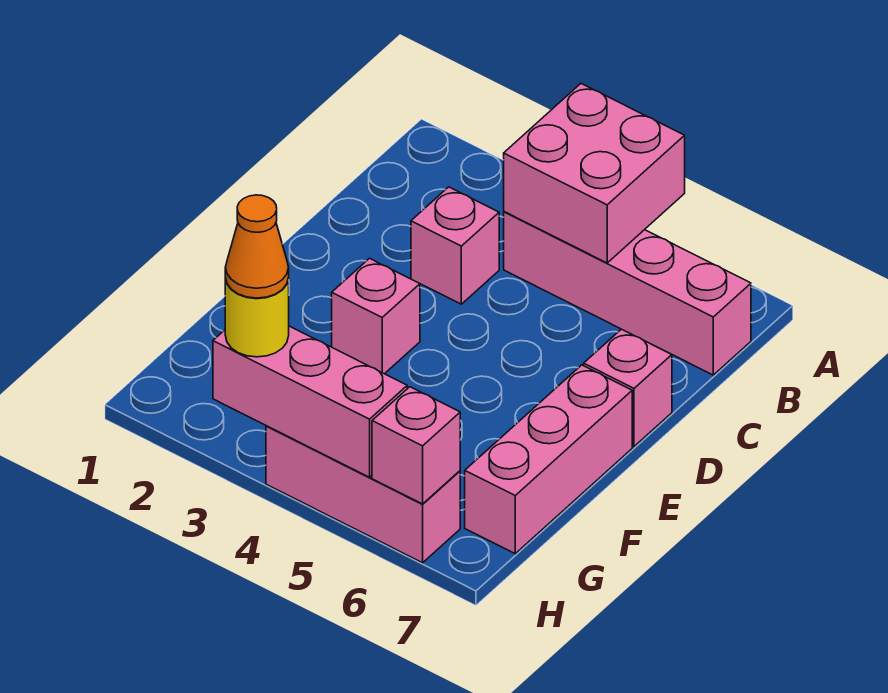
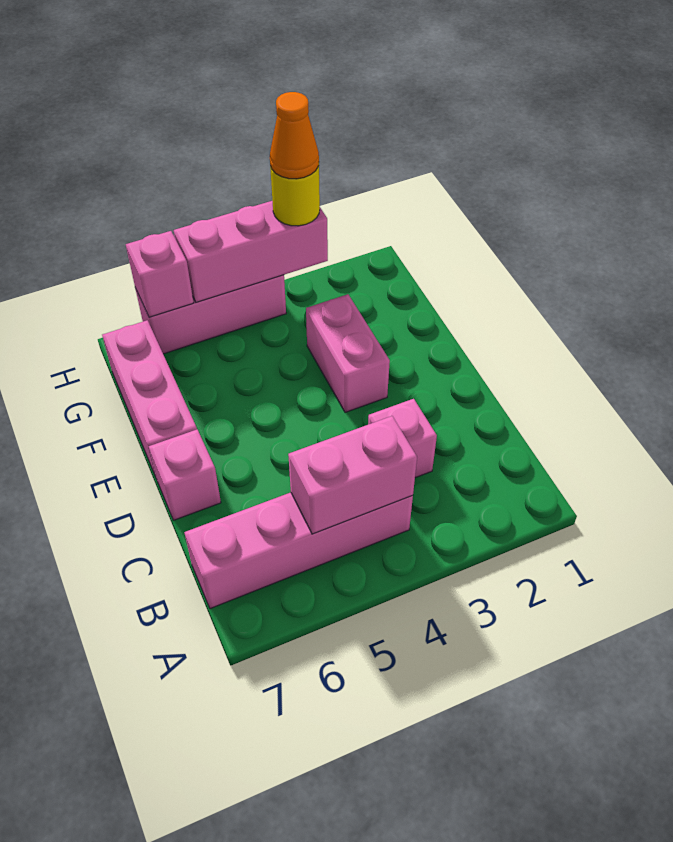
pink 2x2 brick [504,84,685,263] -> pink 1x2 brick [288,416,417,534]
pink 1x1 brick [332,258,420,374] -> pink 1x2 brick [306,294,390,412]

